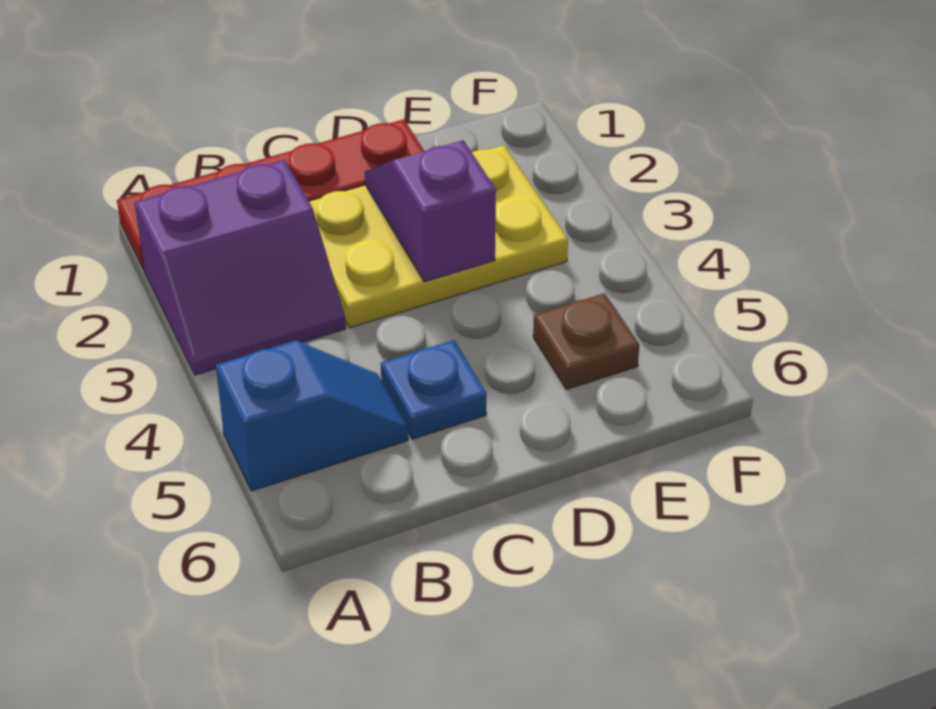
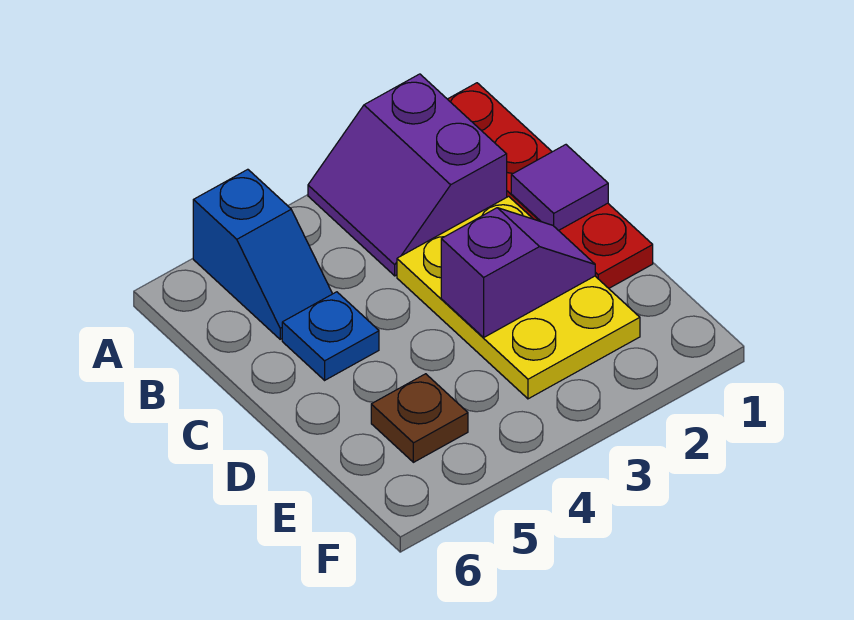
none -> purple 1x1 tile [511,145,608,231]

